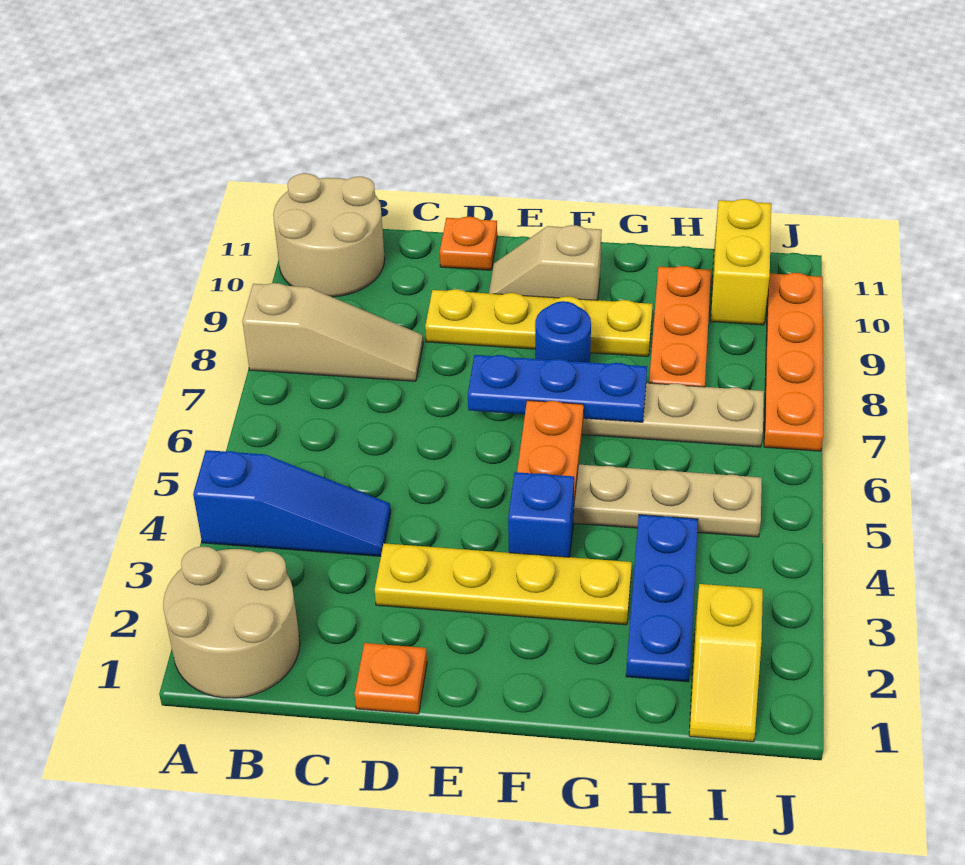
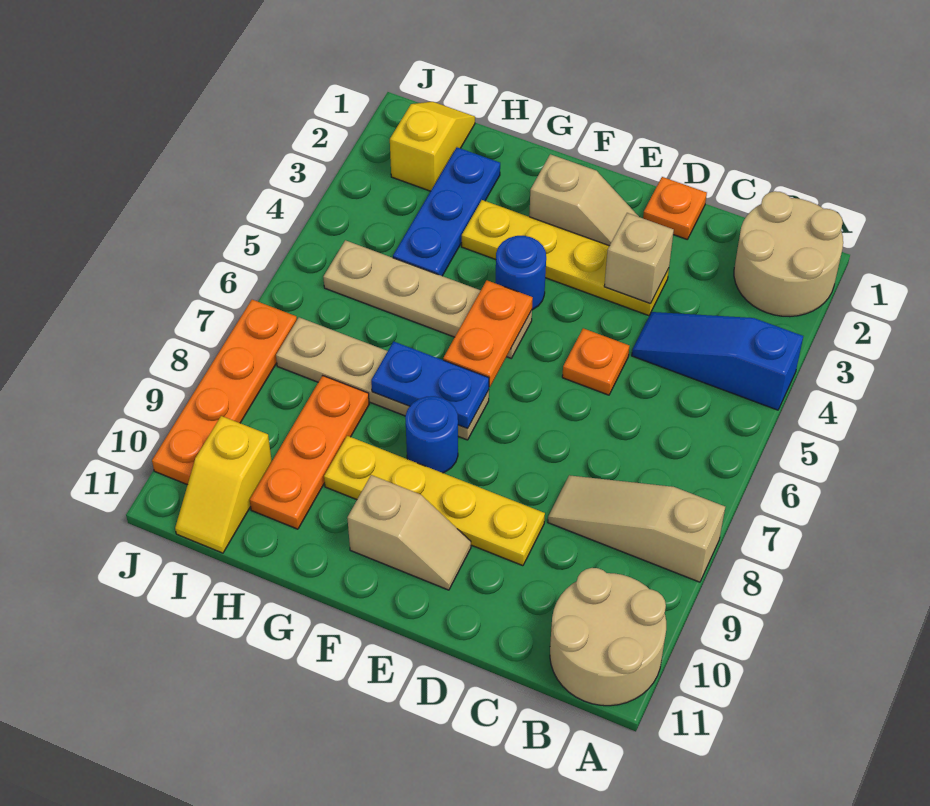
none -> tan 1x1 brick [604,213,674,304]
orange 1x1 plate [440,217,497,270] -> orange 1x1 plate moved to [562,328,630,395]
none -> tan 1x2 slope [529,154,639,246]
blue 1x3 plate [468,355,647,422] -> blue 1x2 plate [371,342,489,429]
blue 1x1 brick [508,472,574,557] -> blue 1x1 round brick [496,236,546,310]
yellow 1x2 brick [711,199,771,325] -> yellow 1x2 slope [175,416,272,553]

